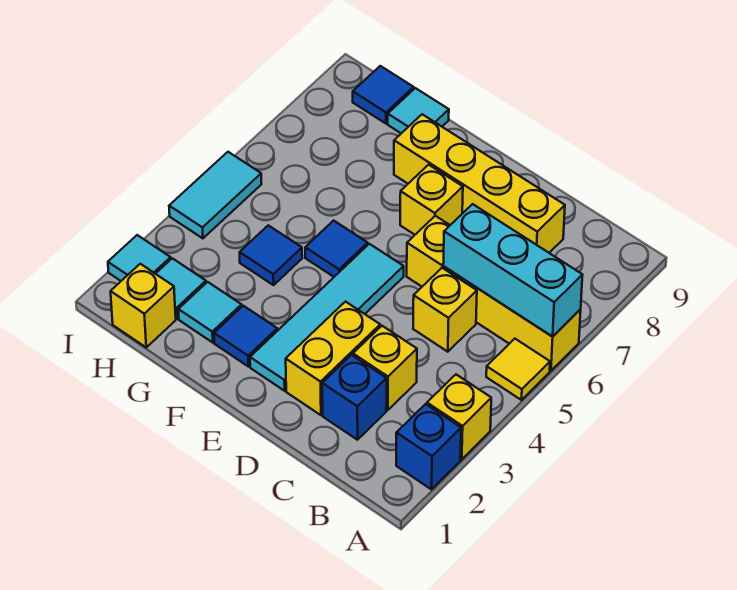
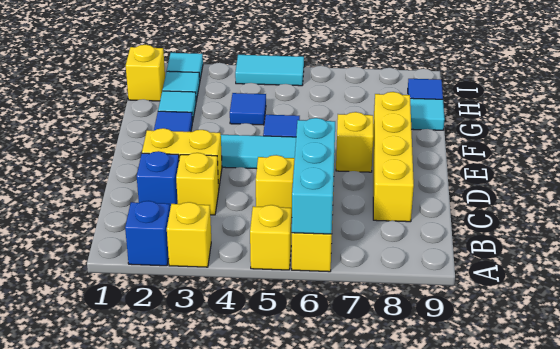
yellow 1x1 tile [486,339,550,400] -> yellow 1x1 brick [250,205,292,270]

